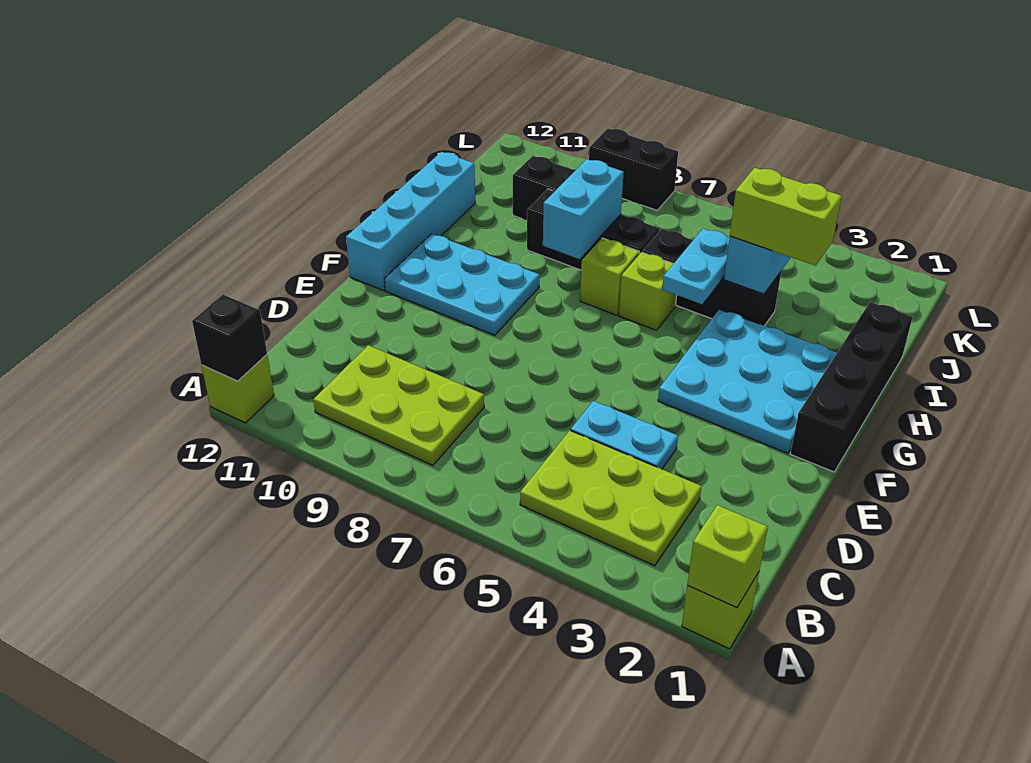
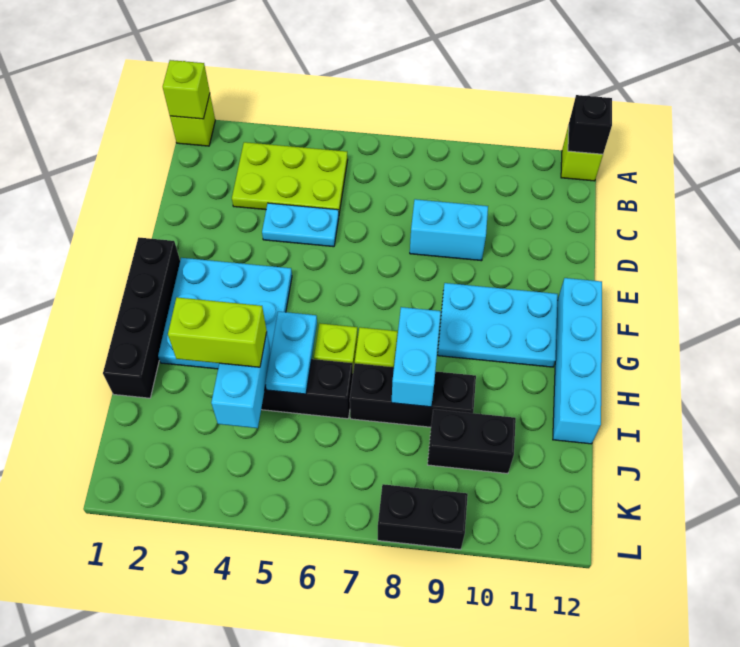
lime 2x3 plate [313,345,484,465] -> none
none -> cyan 1x2 brick [410,199,488,261]

